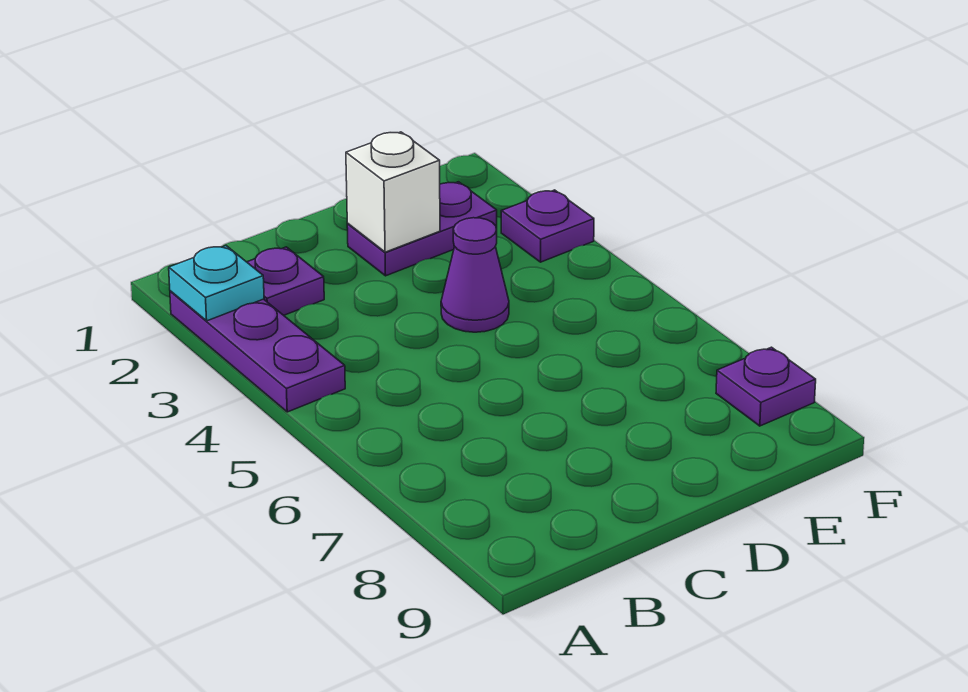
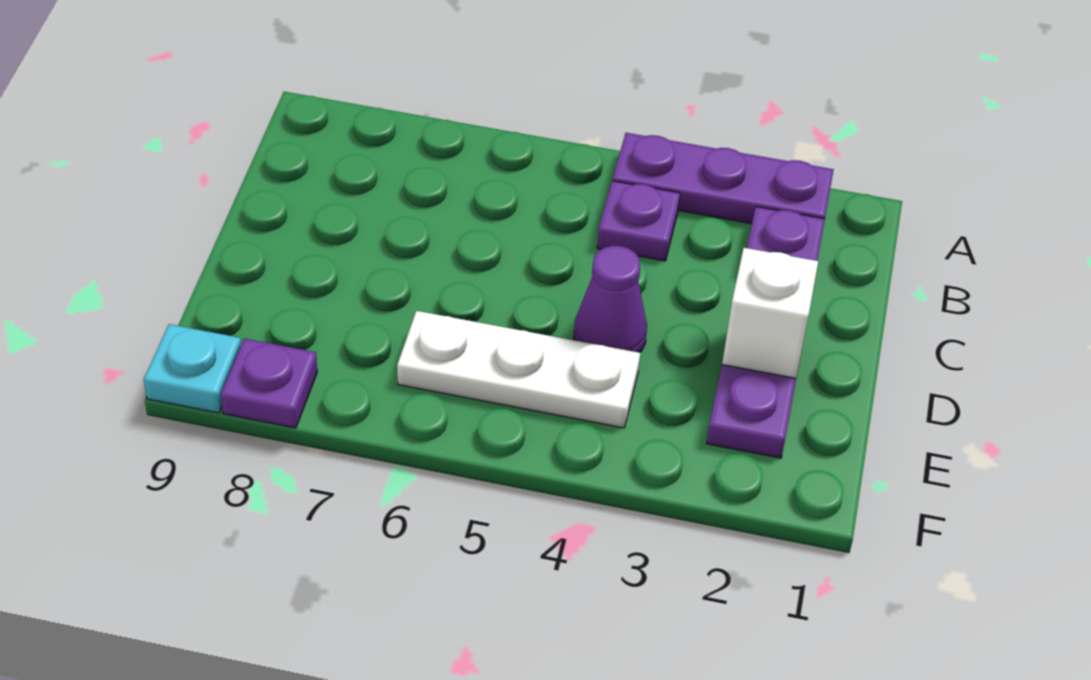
cyan 1x1 plate [169,246,264,321] -> cyan 1x1 plate moved to [144,324,241,413]
none -> white 1x3 plate [397,311,640,428]
purple 1x1 plate [501,190,594,262] -> purple 1x1 plate moved to [597,181,680,261]

